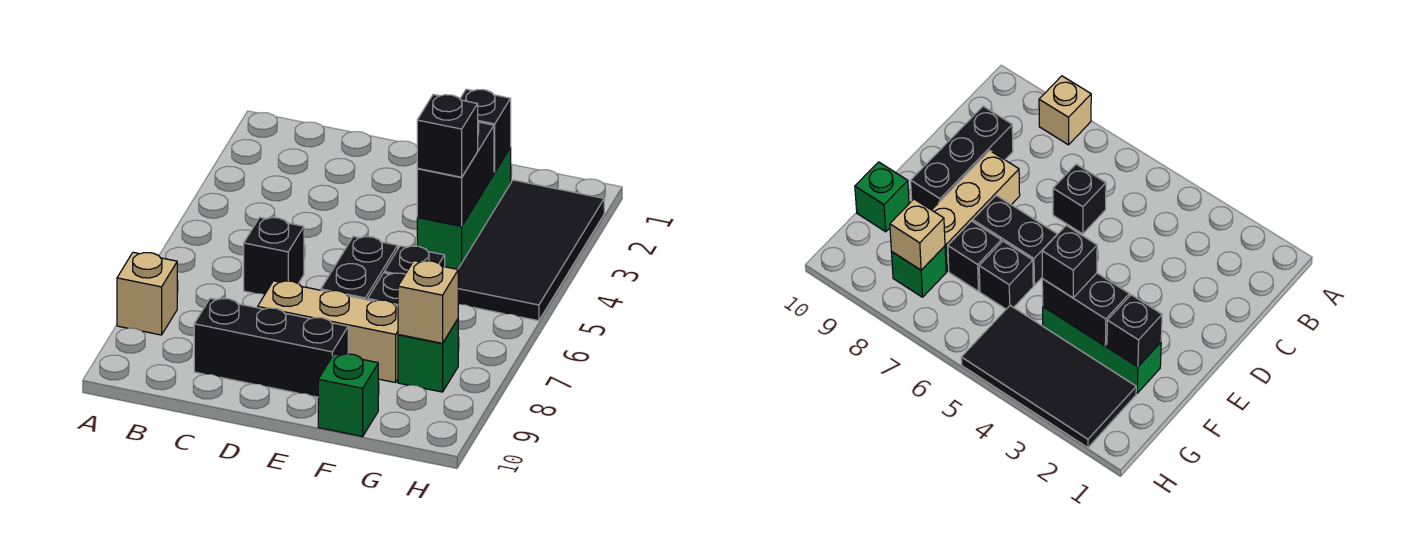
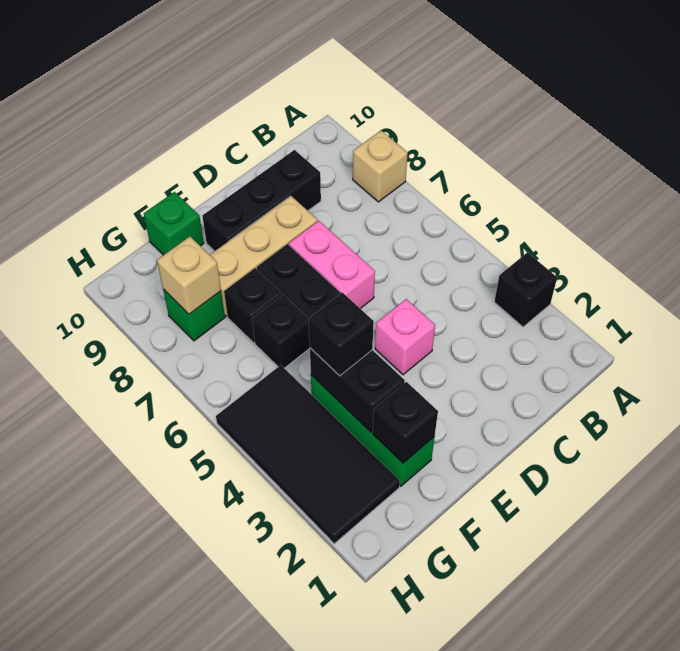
black 1x1 brick [244,217,304,294] -> black 1x1 brick moved to [494,252,557,327]
none -> pink 1x1 brick [375,299,435,375]
none -> pink 1x2 brick [289,221,375,309]

